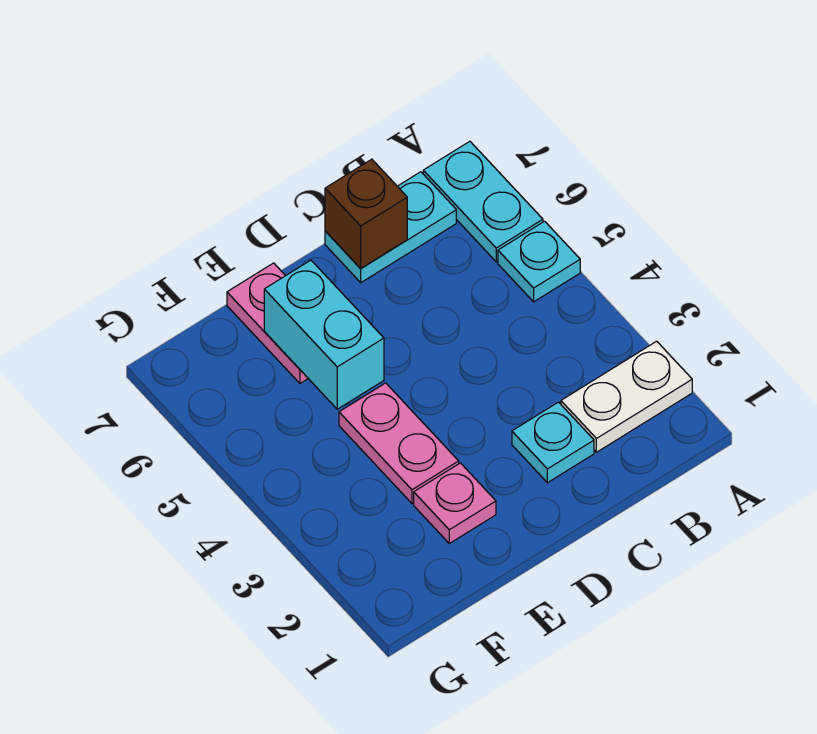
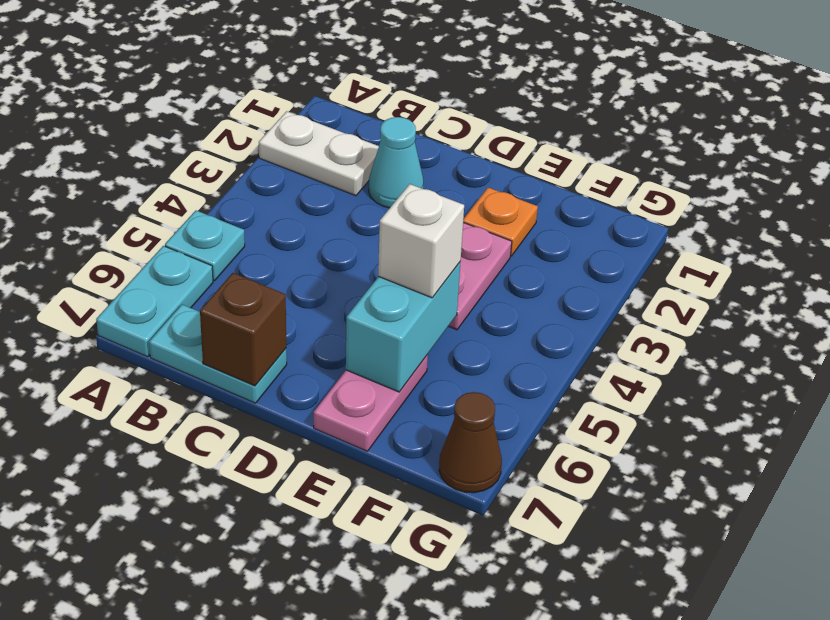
cyan 1x1 plate [512,402,594,483] -> cyan 1x1 cone [369,117,423,208]
pink 1x1 plate [414,463,496,543] -> orange 1x1 plate [463,188,538,256]
none -> white 1x1 brick [378,184,464,298]
none -> brown 1x1 cone [439,392,502,493]

